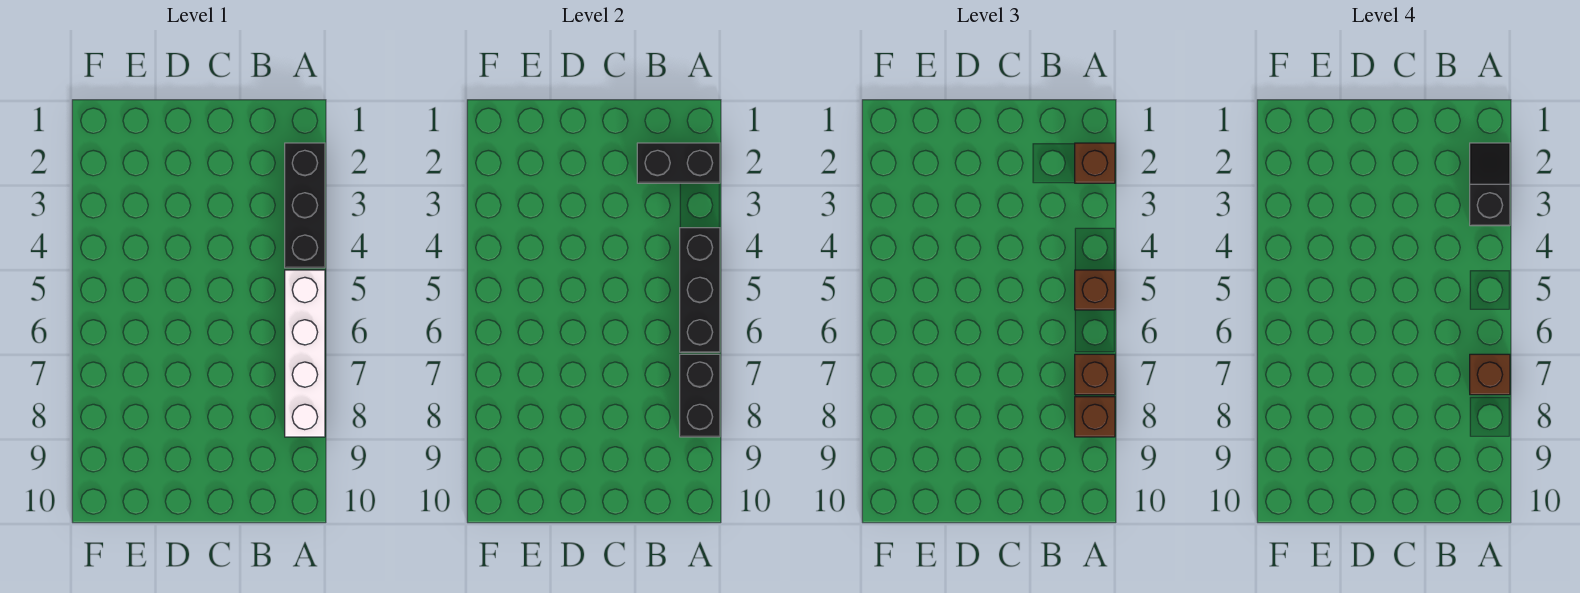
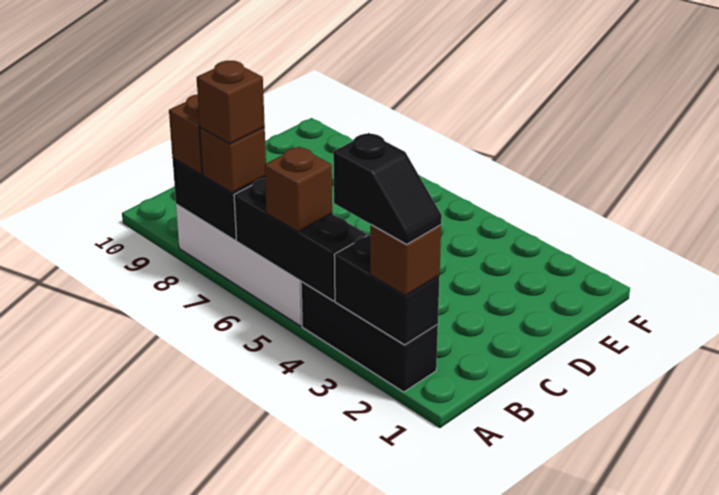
black 1x2 brick [637,143,720,183] -> black 1x2 brick turned to [334,235,440,345]

